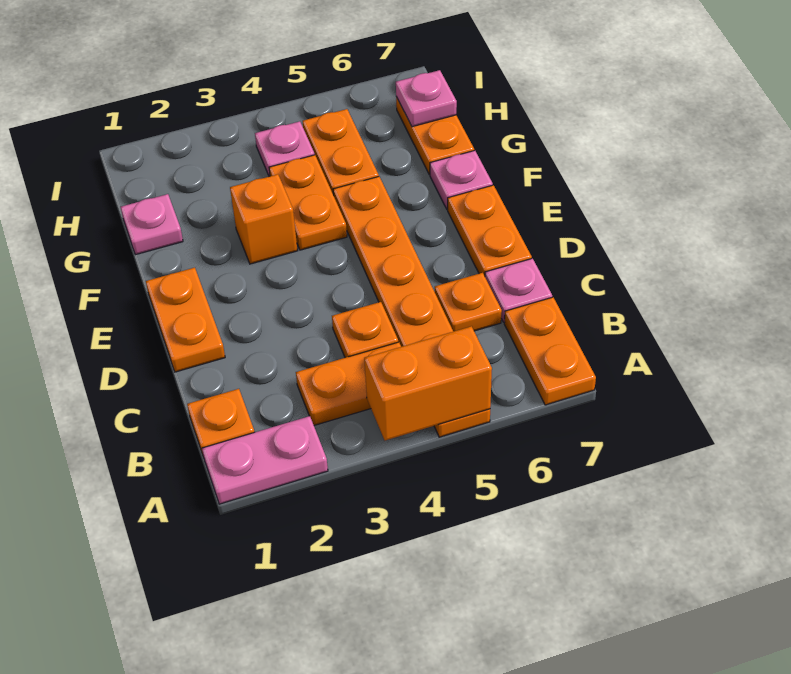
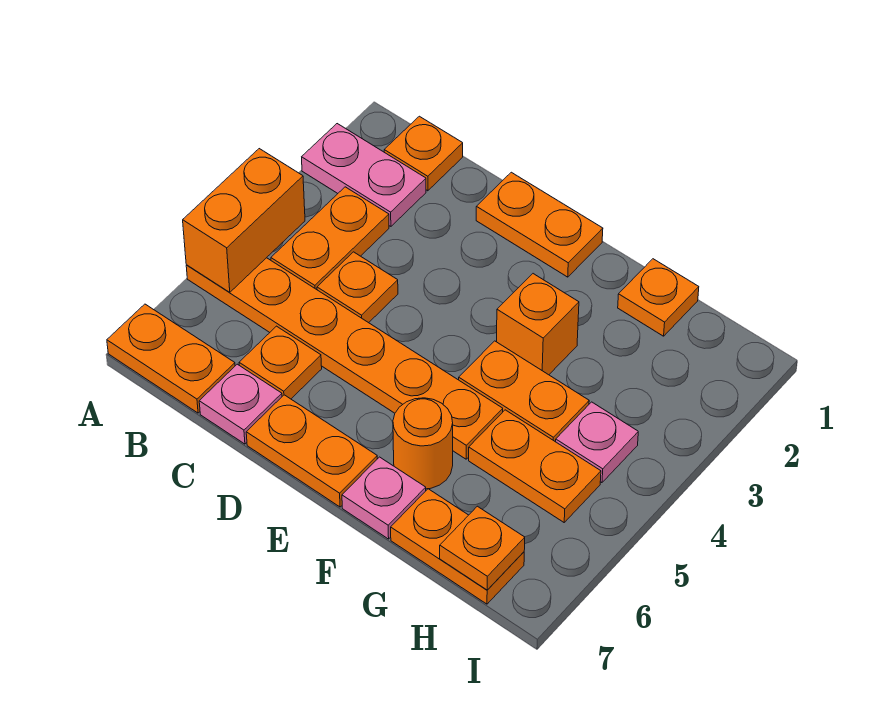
pink 1x2 plate [202,416,328,504] -> pink 1x2 plate turned to [302,124,426,226]
none -> orange 1x1 round brick [393,398,453,489]
pink 1x1 plate [121,194,183,255] -> orange 1x1 plate [618,259,699,336]
pink 1x1 plate [395,70,457,127] -> orange 1x1 plate [440,506,525,590]

